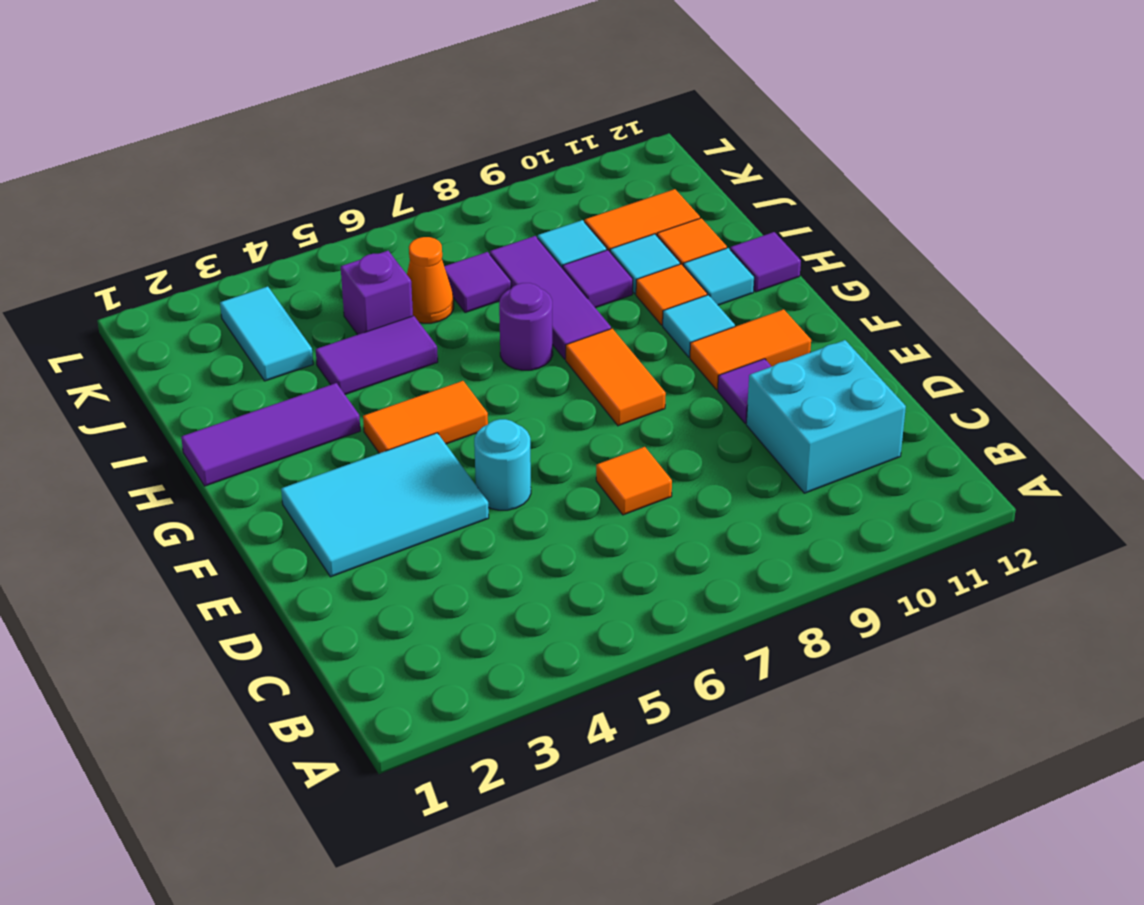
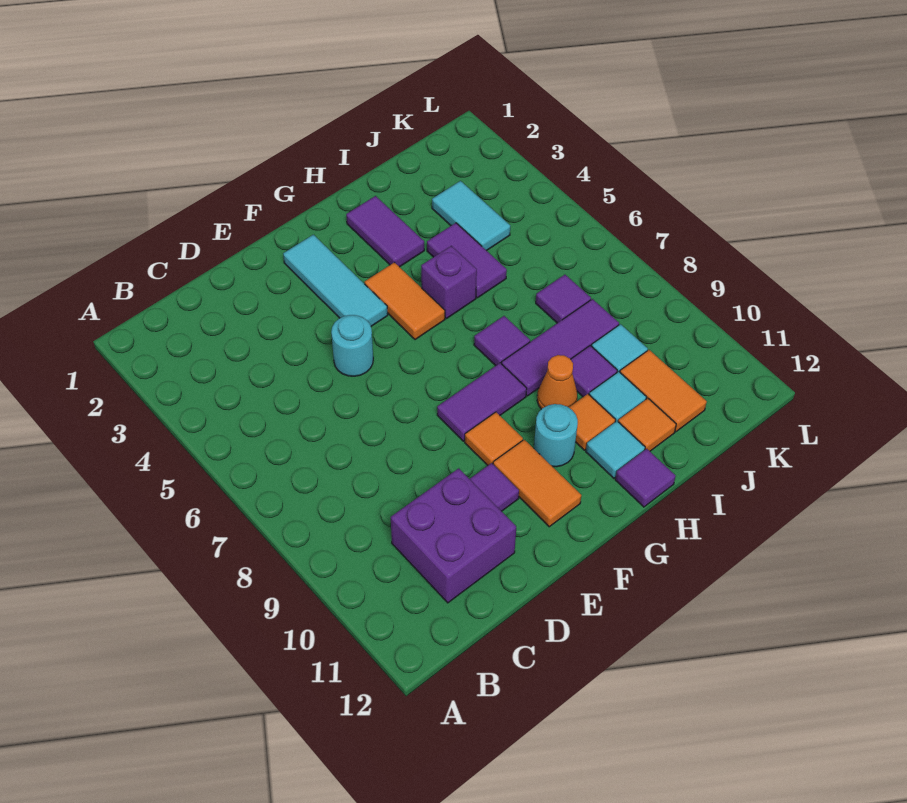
cyan 2x2 brick [746,340,906,493] -> purple 2x2 brick [391,468,516,603]
orange 1x1 tile [596,447,672,515] -> orange 1x1 tile moved to [465,412,523,465]
cyan 2x3 tile [281,433,489,577] -> cyan 1x3 tile [283,235,388,326]
orange 1x2 tile [566,329,666,426] -> purple 1x2 tile [437,363,527,441]
cyan 1x1 tile [663,295,735,357] -> cyan 1x1 round brick [534,404,578,467]
purple 1x3 tile [181,383,360,486] -> purple 1x2 tile [346,196,424,267]
purple 1x1 round brick [499,283,553,370] -> purple 1x1 tile [474,316,530,366]
cyan 1x2 tile [220,287,313,381] -> cyan 1x2 tile turned to [432,181,510,251]
purple 1x1 brick [341,251,413,335] -> purple 1x1 brick moved to [421,246,477,319]
orange 1x1 cone [407,237,454,323] -> orange 1x1 cone moved to [537,355,577,409]

